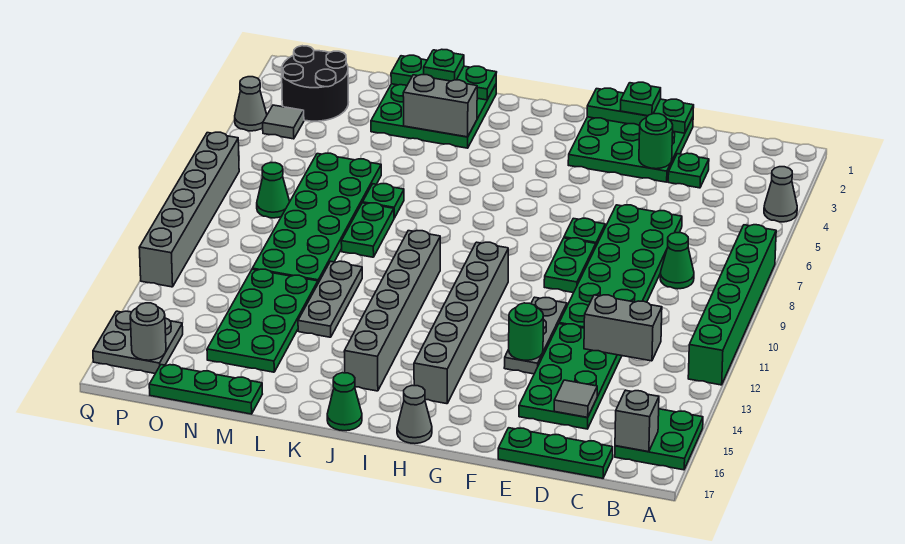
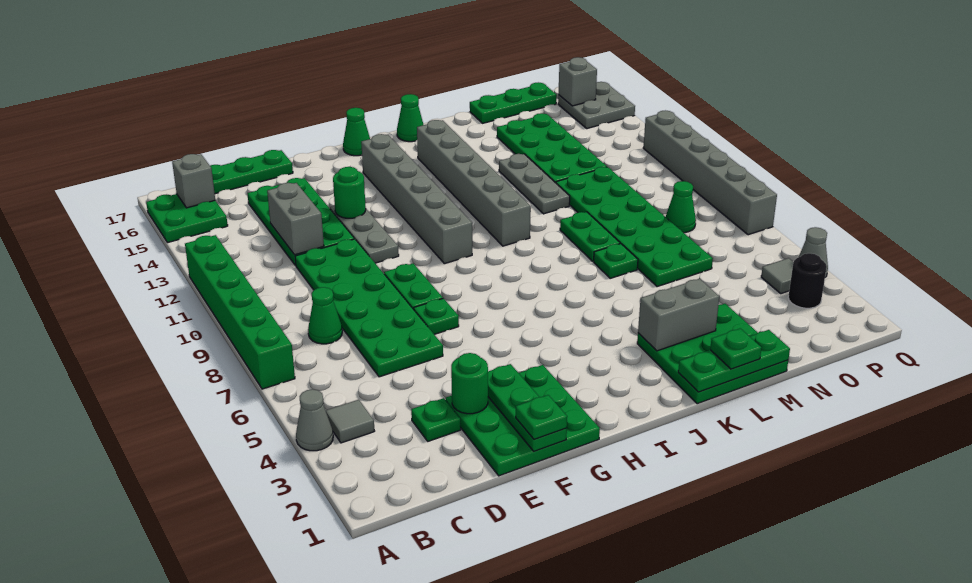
grey 1x2 brick [584,295,662,361] -> grey 1x2 brick turned to [267,183,324,255]
grey 1x1 tile [554,380,597,417] -> grey 1x1 tile moved to [326,400,374,443]
green 1x3 plate [587,88,694,133] -> green 1x3 plate turned to [488,364,567,451]
grey 1x1 cone [397,385,432,444] -> green 1x1 cone [343,108,370,156]
black 2x2 round brick [282,46,348,121] -> black 1x1 round brick [788,253,827,308]
grey 1x1 round brick [130,303,166,360] -> grey 1x1 brick [558,57,597,106]

